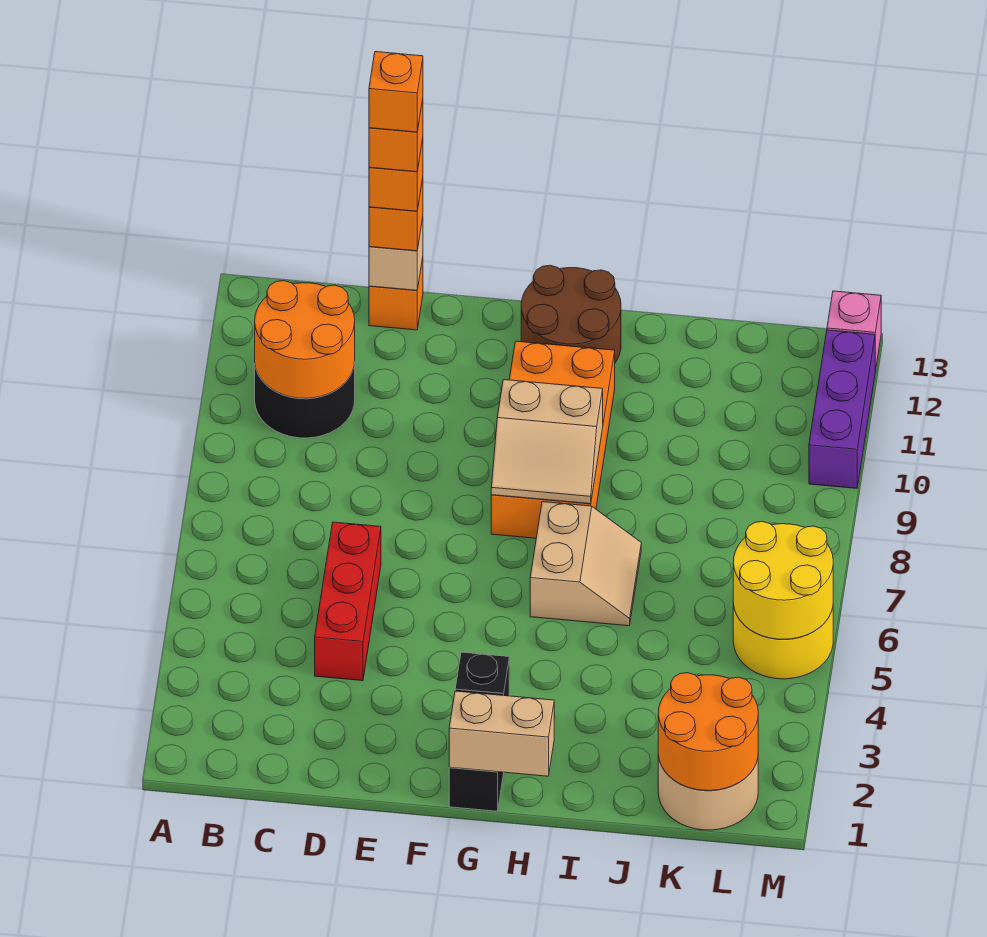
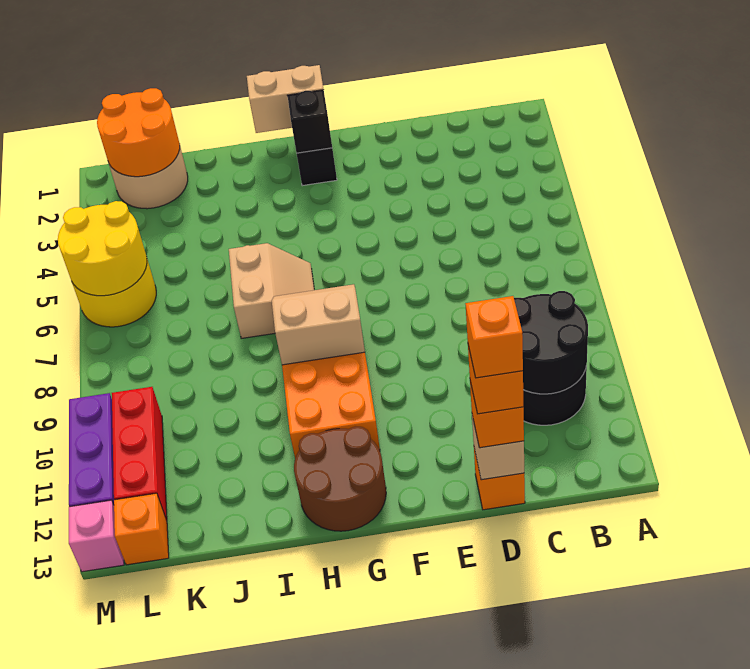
orange 2x2 round brick [255,281,355,398] -> black 2x2 round brick [514,291,588,394]
red 1x3 brick [315,522,381,681] -> red 1x3 brick moved to [112,387,167,521]
orange 1x1 brick [369,52,423,132] -> orange 1x1 brick moved to [114,493,169,565]
tan 2x2 slope [530,502,641,626] -> tan 2x2 slope turned to [229,243,314,338]

